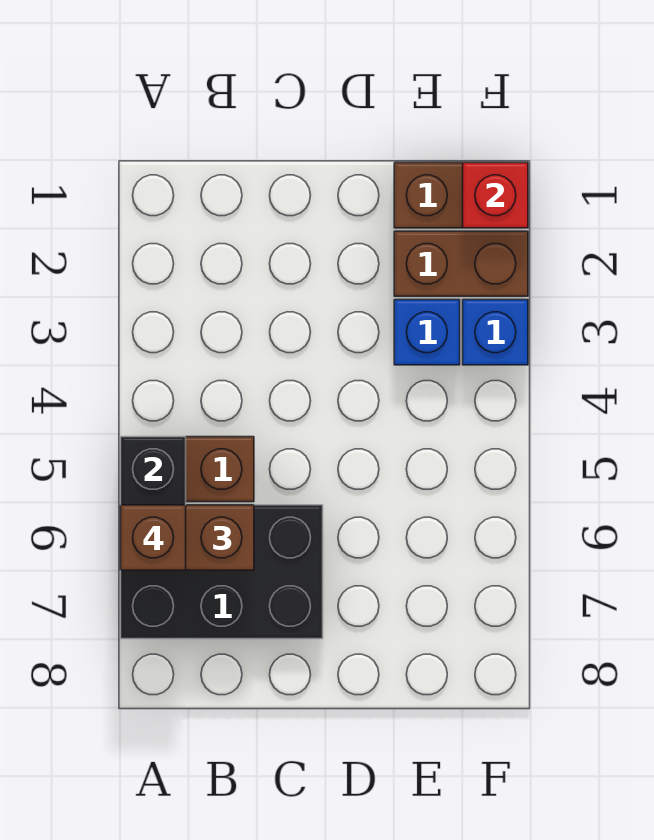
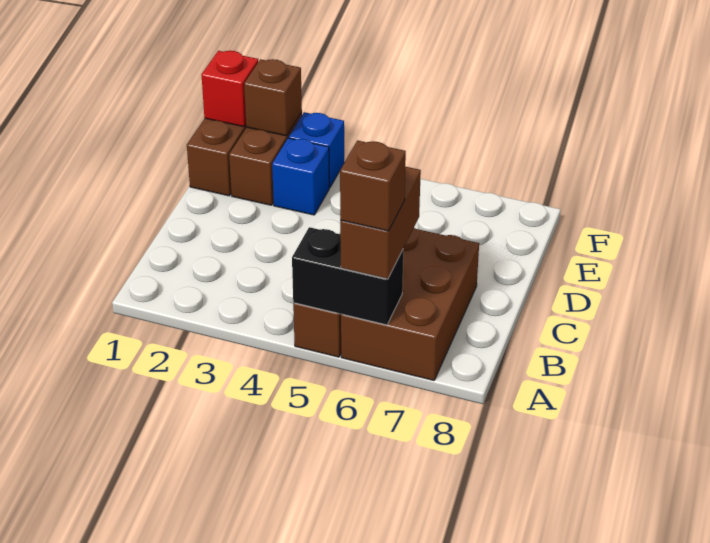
black 2x3 brick [121,505,323,639] -> brown 2x3 brick [341,228,479,381]
none -> brown 1x1 brick [244,59,302,136]

